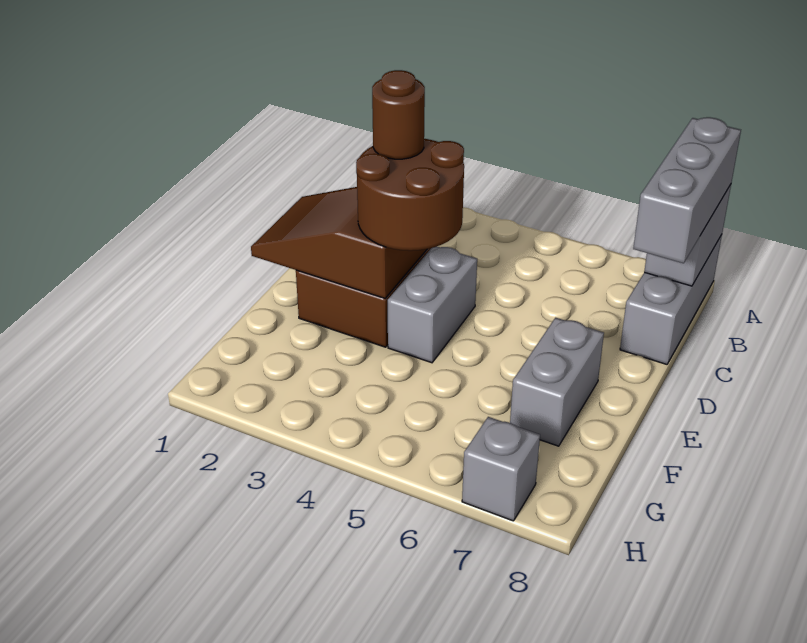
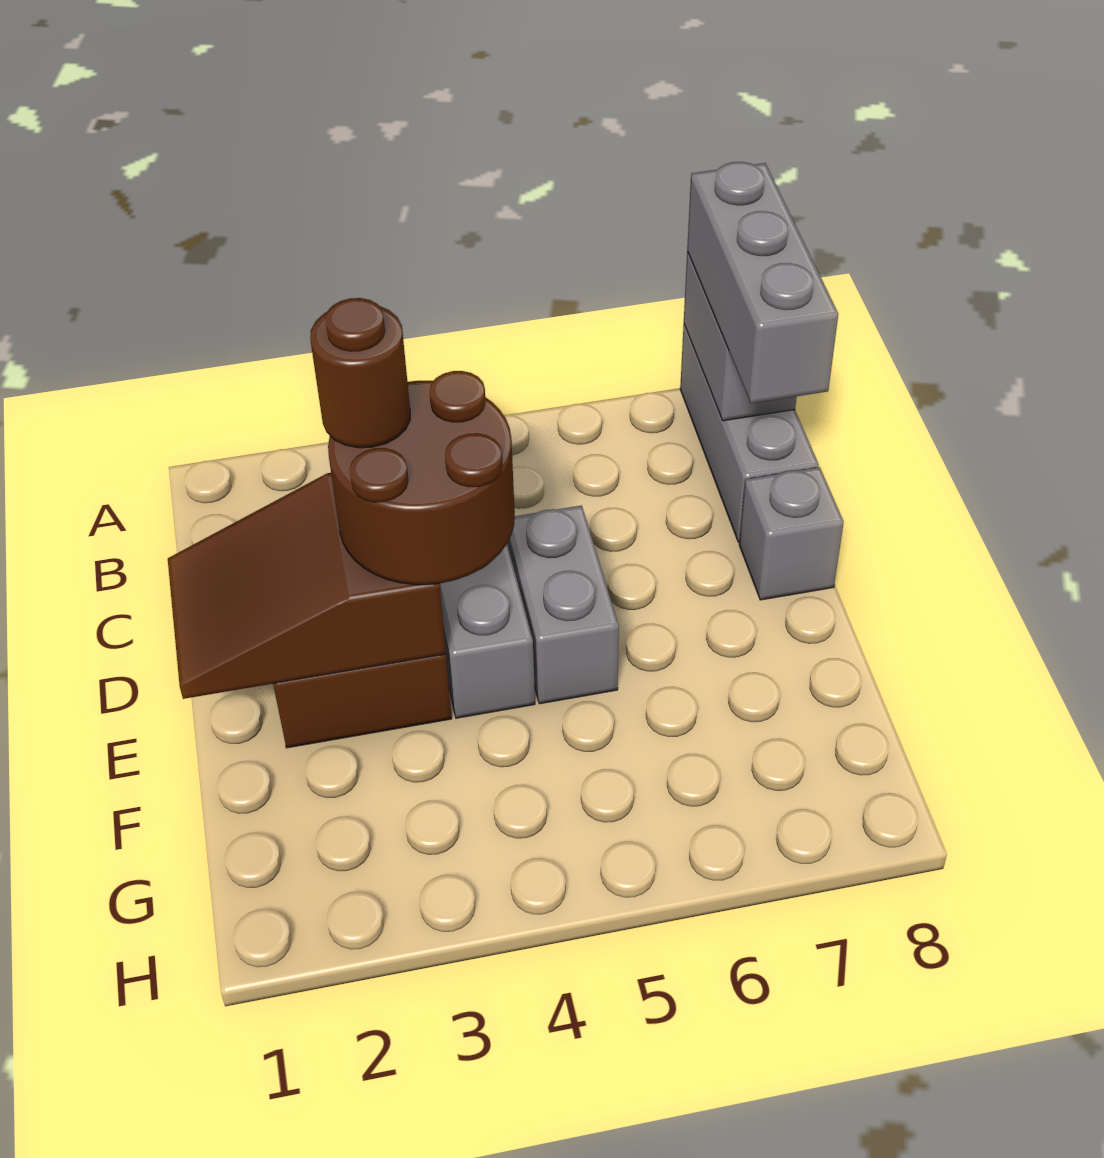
grey 1x2 brick [510,318,604,446] -> grey 1x2 brick moved to [507,505,619,704]
grey 1x1 brick [462,417,540,521] -> grey 1x1 brick moved to [739,467,844,600]

